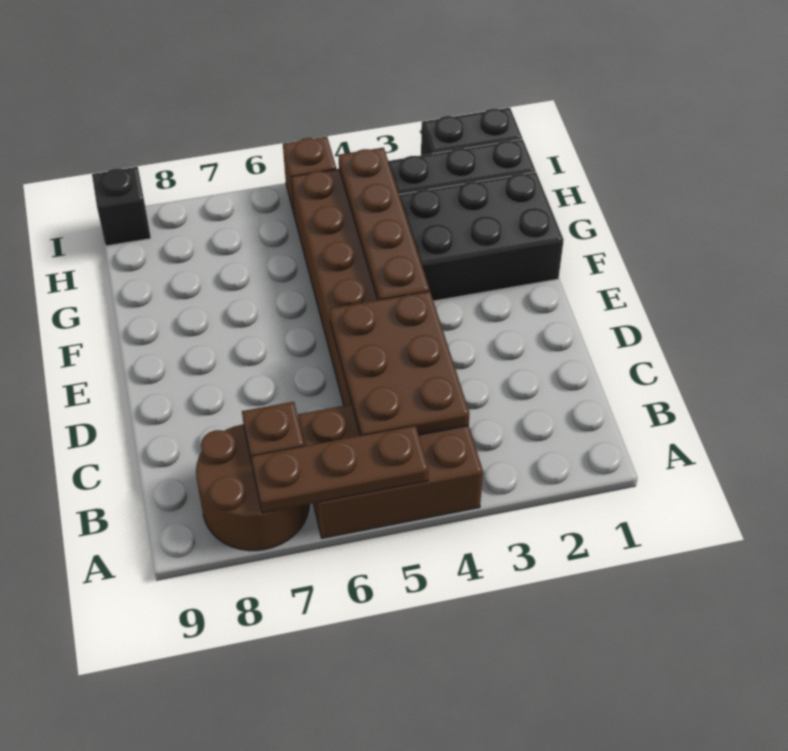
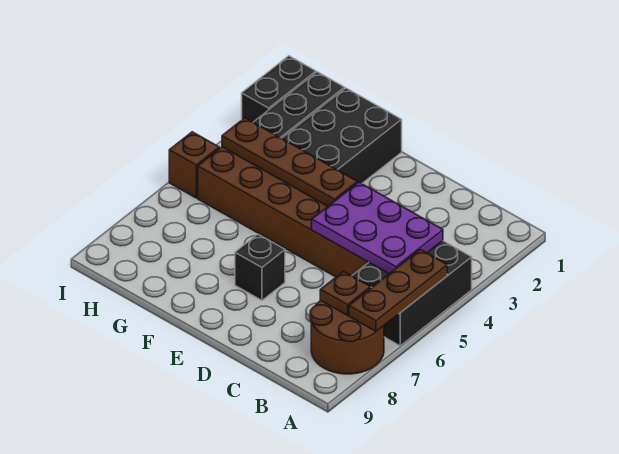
brown 2x3 brick [298,404,483,538] -> black 2x3 brick [352,241,472,346]
brown 2x3 plate [329,291,470,436] -> purple 2x3 plate [312,182,443,274]
black 1x1 brick [92,167,151,246] -> black 1x1 brick moved to [235,234,285,300]

